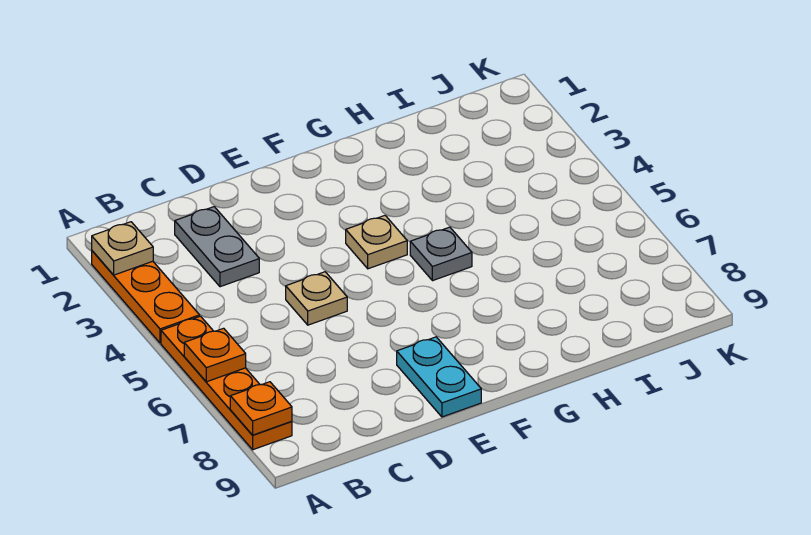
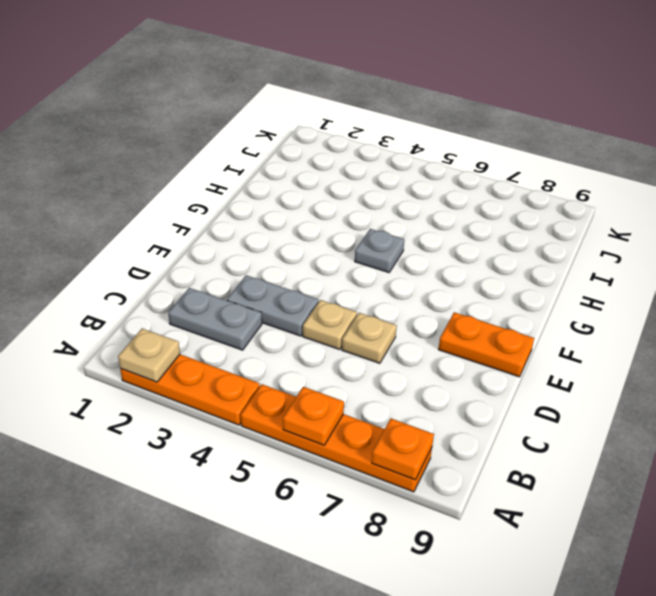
none -> grey 1x2 plate [227,275,319,336]
cyan 1x2 plate [397,337,481,417] -> orange 1x2 plate [438,312,534,377]
tan 1x1 plate [346,216,407,269] -> tan 1x1 plate moved to [342,313,397,363]

